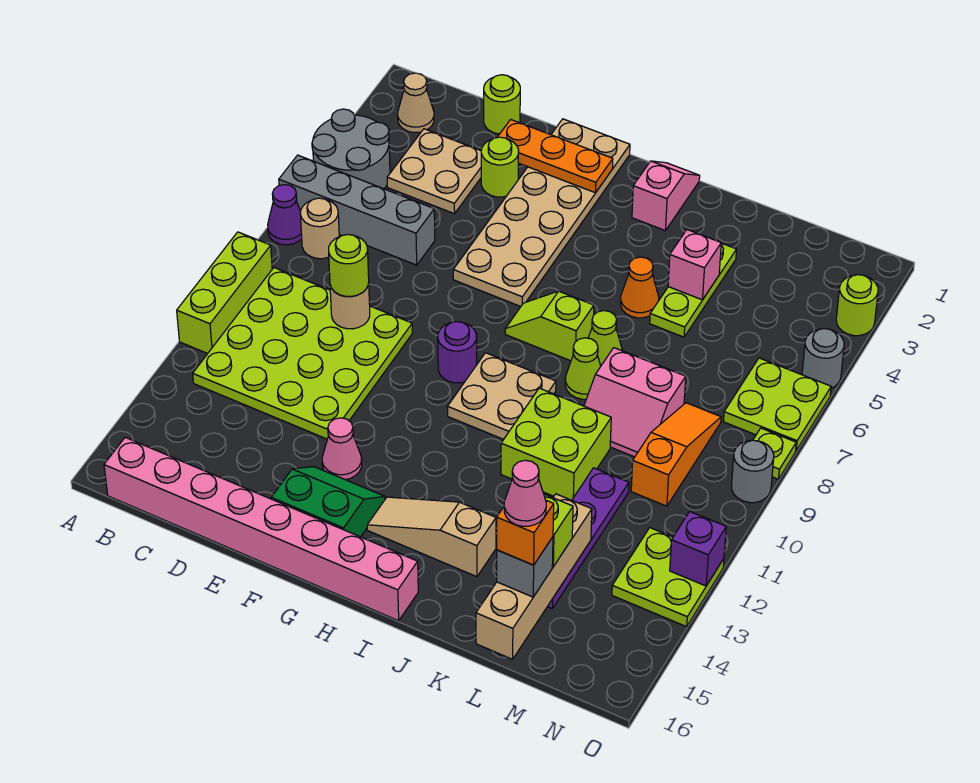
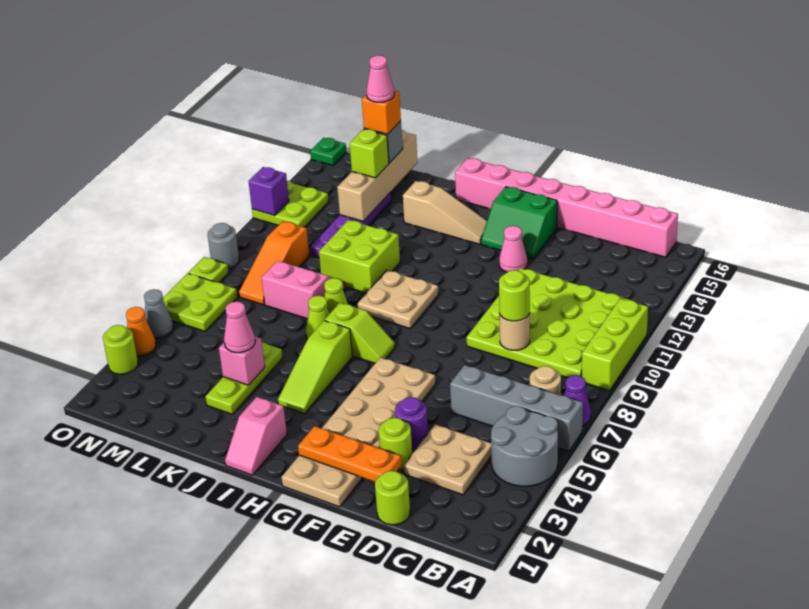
tan 1x1 cone [398,73,434,132] -> none
purple 1x1 round brick [438,322,477,383] -> purple 1x1 round brick moved to [395,397,428,449]
none -> lime 1x3 slope [278,321,352,414]
orange 1x1 cone [621,257,659,318] -> orange 1x1 cone moved to [126,307,156,356]
none -> pink 1x1 cone [224,302,255,353]
grey 1x1 round brick [802,329,844,388] -> grey 1x1 cone [144,289,173,338]
none -> green 1x1 plate [310,138,346,165]

